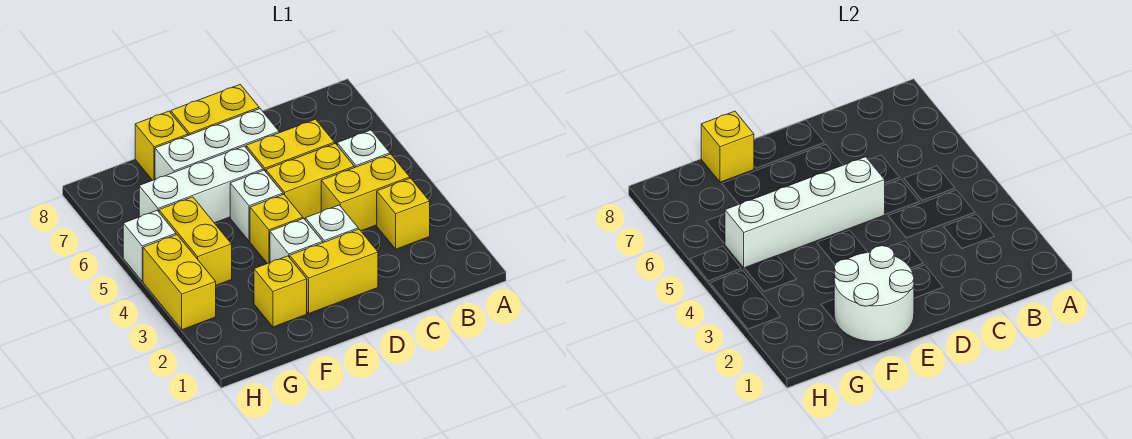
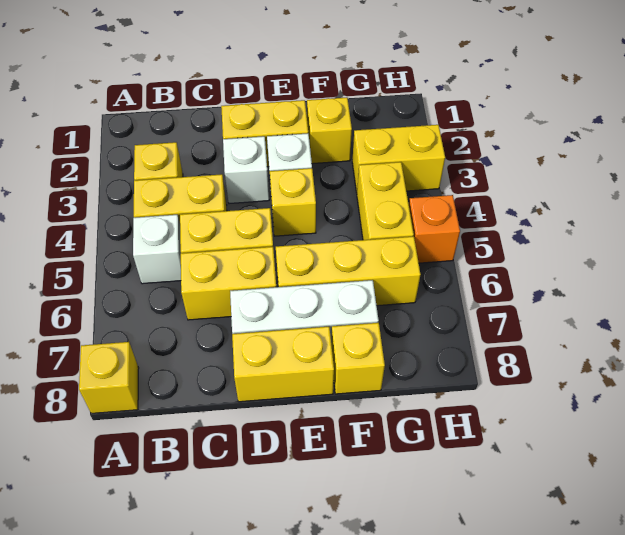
white 1x4 brick [725,157,885,268] -> none
white 2x2 round brick [834,246,914,342] -> none
white 1x1 brick [230,170,283,241] -> none
white 1x3 brick [139,146,263,223] -> yellow 1x3 brick [276,236,421,306]
yellow 1x1 brick [701,111,754,182] -> yellow 1x1 brick moved to [79,342,139,413]
yellow 1x2 brick [143,235,216,330] -> yellow 1x2 brick turned to [352,125,445,193]
white 1x1 brick [123,211,176,281] -> orange 1x1 brick [409,195,460,263]

